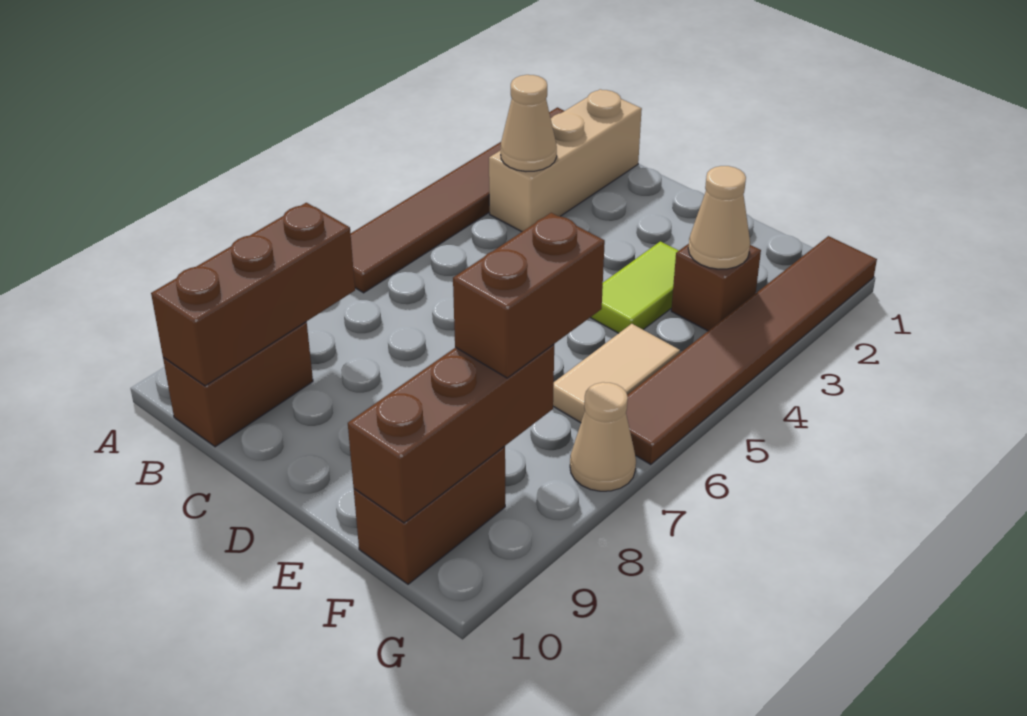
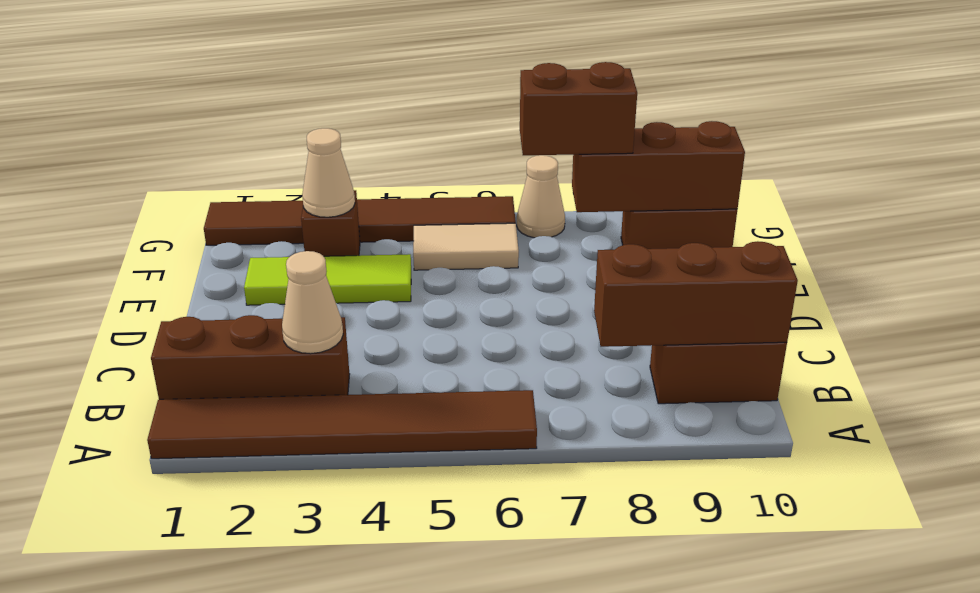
tan 1x3 brick [489,89,642,232] -> brown 1x3 brick [151,315,350,400]
lime 1x2 tile [590,241,679,333] -> lime 1x3 tile [244,254,411,305]

